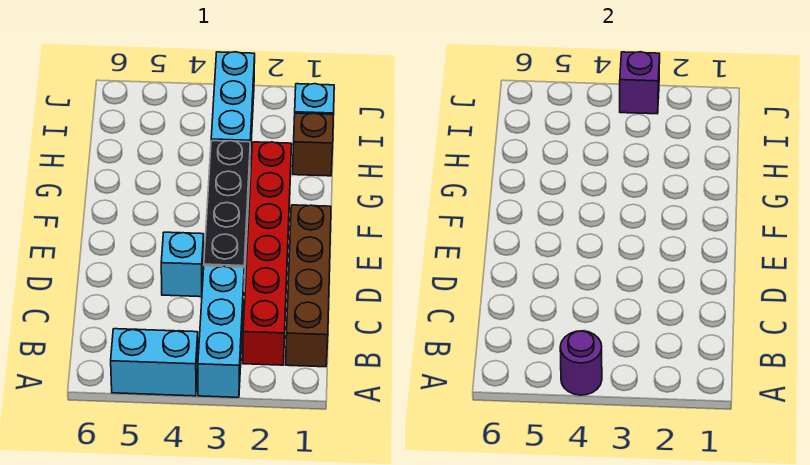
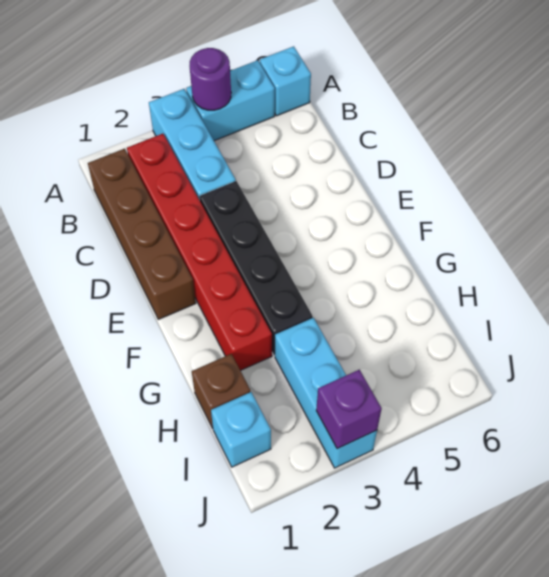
cyan 1x1 brick [161,232,204,297] -> cyan 1x1 brick moved to [260,46,311,116]

